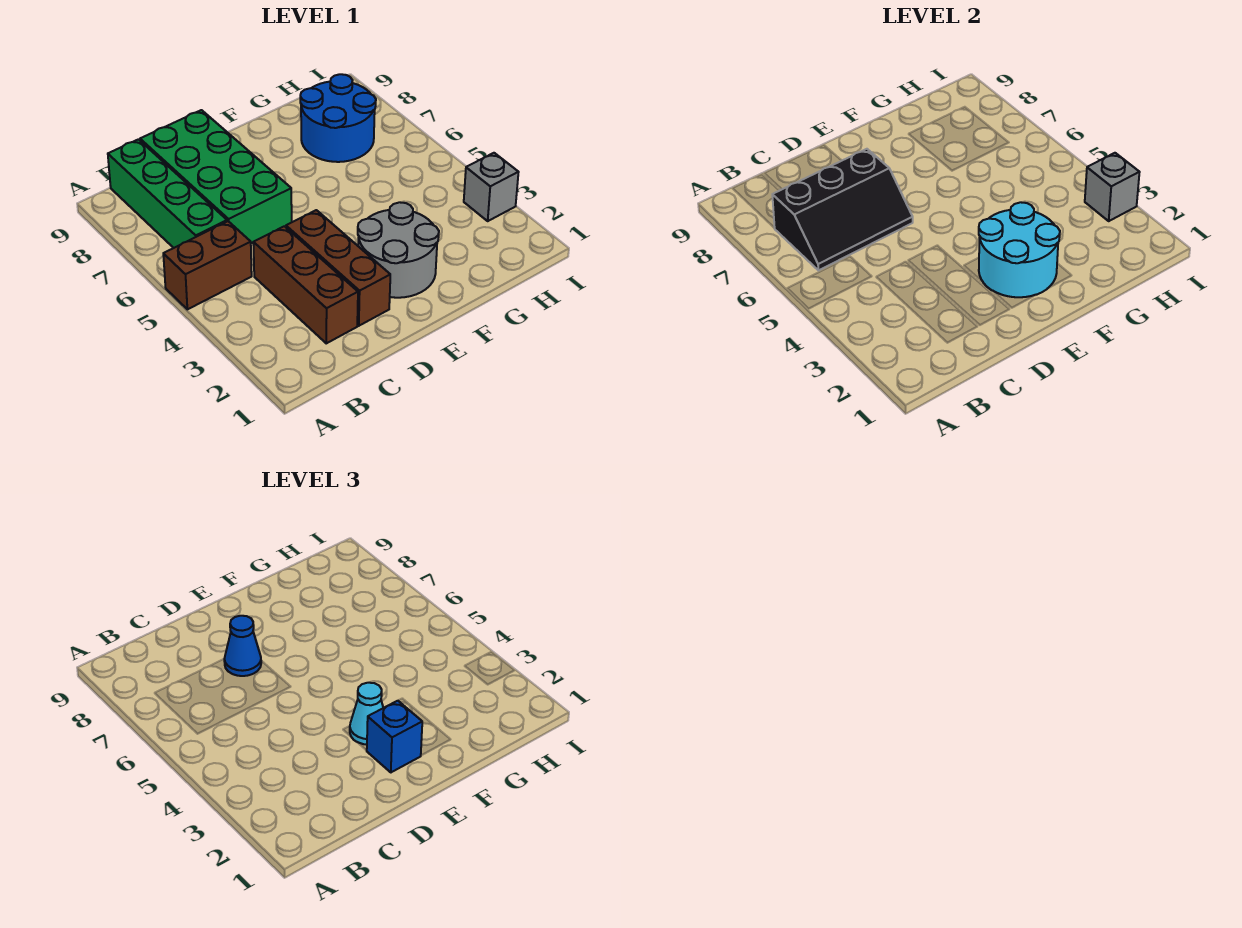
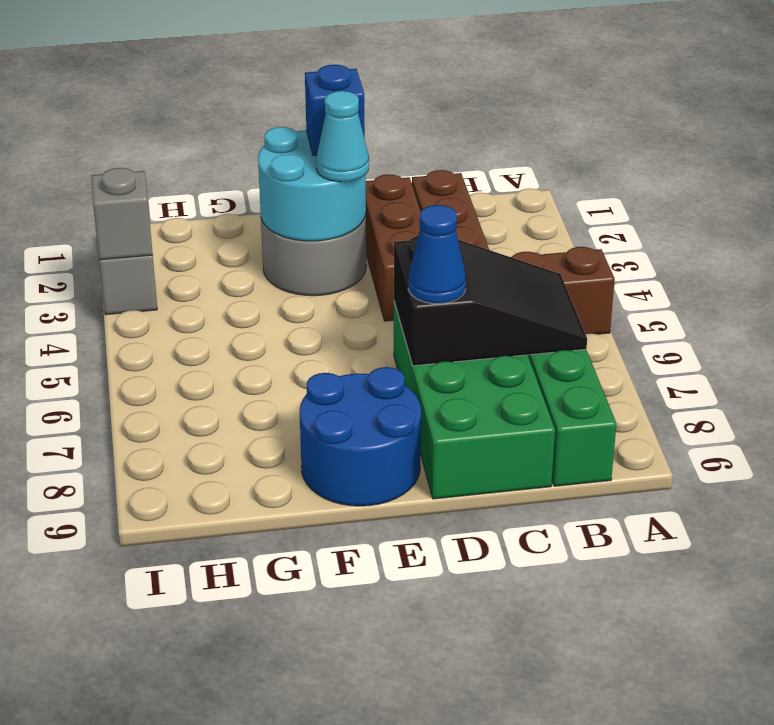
black 2x3 slope [772,149,913,270] -> black 2x3 slope turned to [394,236,587,366]
blue 2x2 round brick [300,74,376,162] -> blue 2x2 round brick moved to [300,367,421,506]

